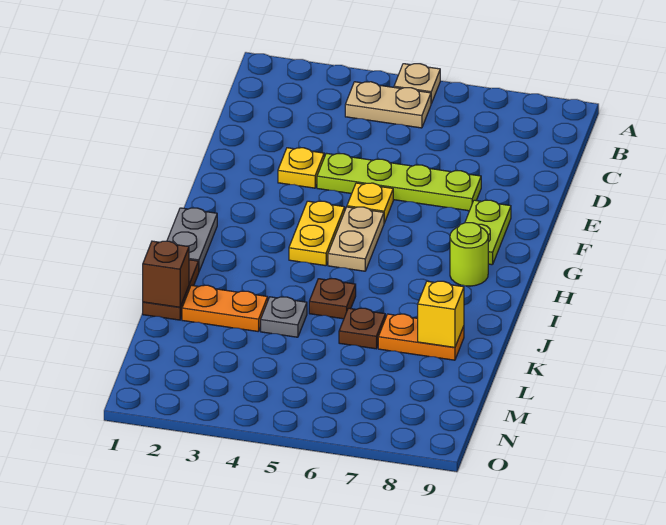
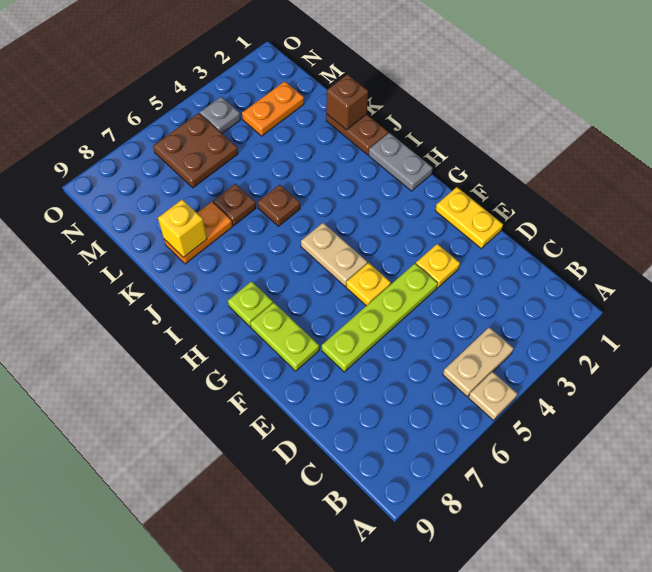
yellow 1x2 plate [289,201,345,266] -> yellow 1x2 plate moved to [435,187,503,248]
lime 1x1 round brick [450,223,488,286] -> lime 1x1 plate [228,281,273,327]
orange 1x2 plate [182,285,268,332] -> orange 1x2 plate moved to [242,81,304,136]
grey 1x1 plate [261,297,307,337] -> grey 1x1 plate moved to [200,97,241,133]
none -> brown 2x2 plate [153,113,238,188]

